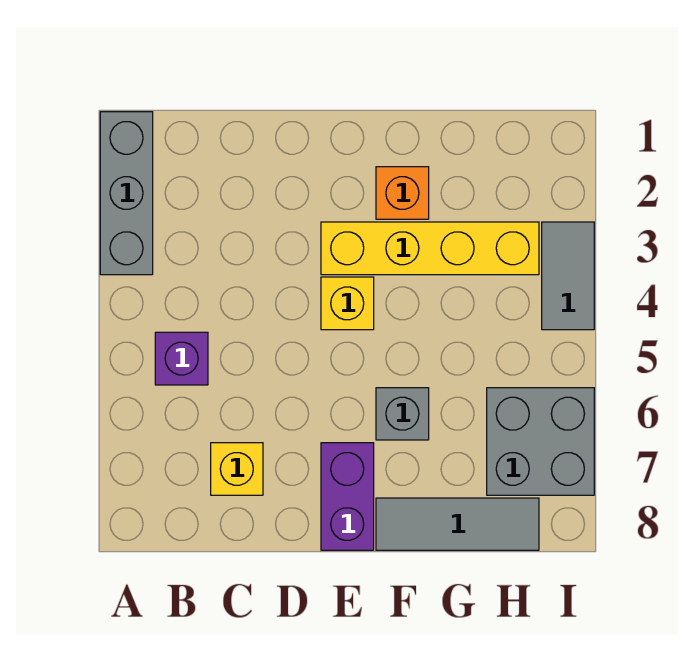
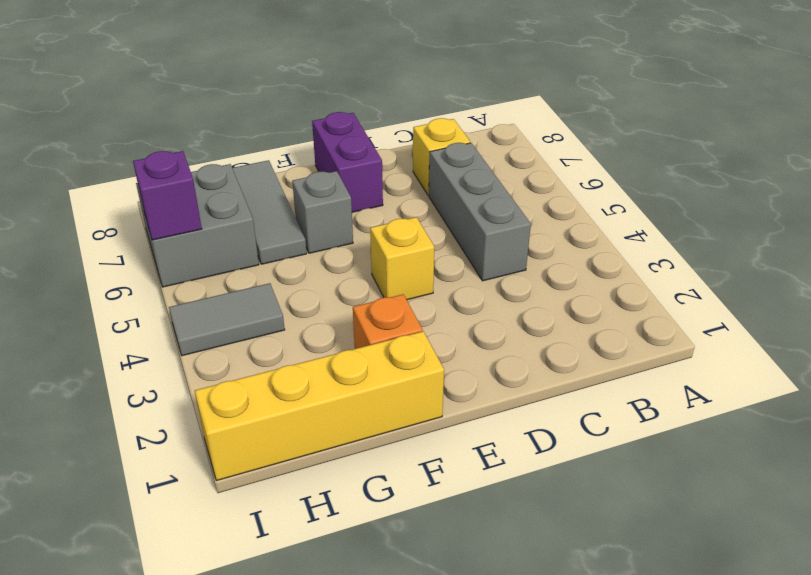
grey 1x3 brick [100,112,153,275] -> grey 1x3 brick moved to [429,143,531,281]
purple 1x1 brick [155,332,208,385] -> purple 1x1 brick moved to [133,151,202,240]
yellow 1x4 brick [321,222,539,275] -> yellow 1x4 brick moved to [195,331,444,481]
grey 1x3 tile [376,498,539,550] -> grey 1x3 tile turned to [232,160,307,264]
grey 1x2 tile [542,222,594,330] -> grey 1x2 tile turned to [169,283,285,356]

